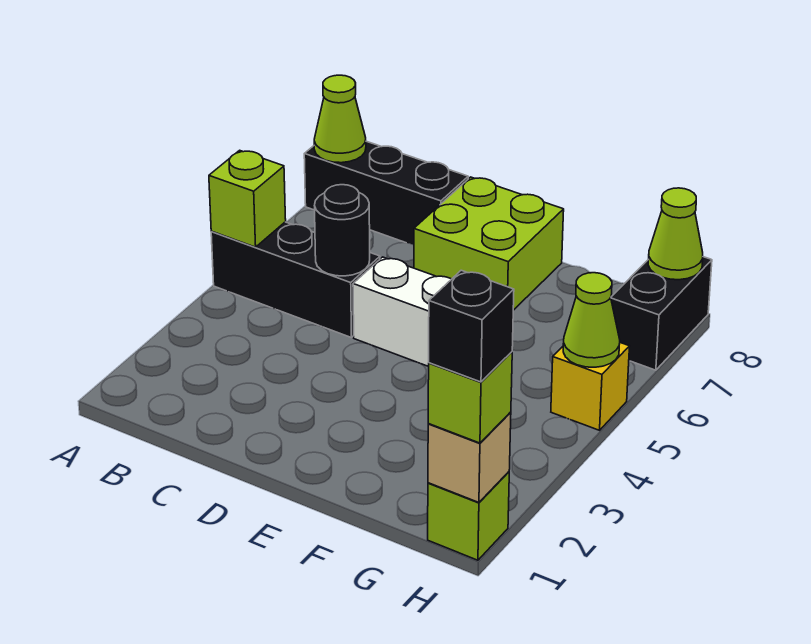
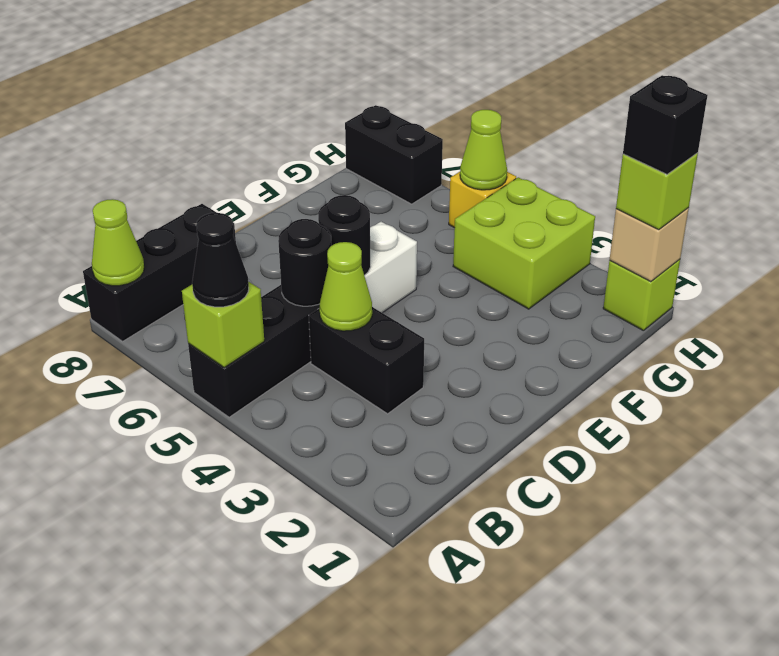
none -> black 1x1 cone [192,213,249,307]
none -> black 1x2 brick [309,307,424,414]
none -> black 1x1 round brick [318,195,371,275]
lime 2x2 brick [414,177,564,310] -> lime 2x2 brick moved to [453,177,595,309]
lime 1x1 cone [648,188,703,280] -> lime 1x1 cone moved to [320,242,372,331]

